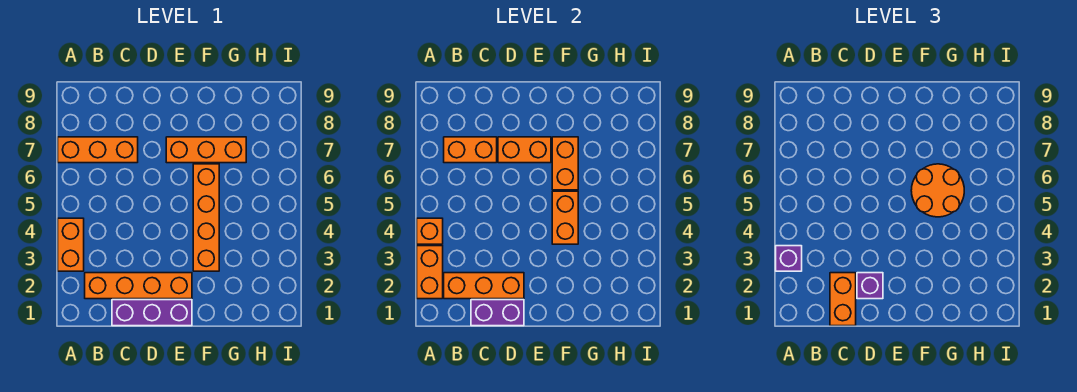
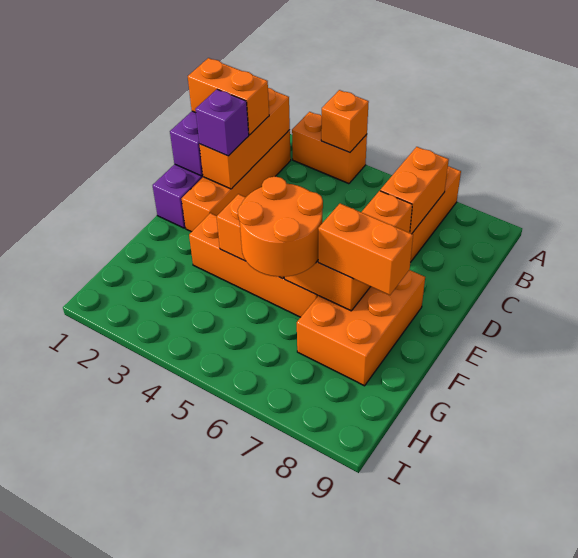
orange 1x2 brick [417,246,443,299] -> orange 1x2 brick moved to [318,203,413,295]
purple 1x1 brick [776,246,802,271] -> none
orange 1x3 brick [166,137,246,163] -> orange 2x3 brick [297,270,425,386]

